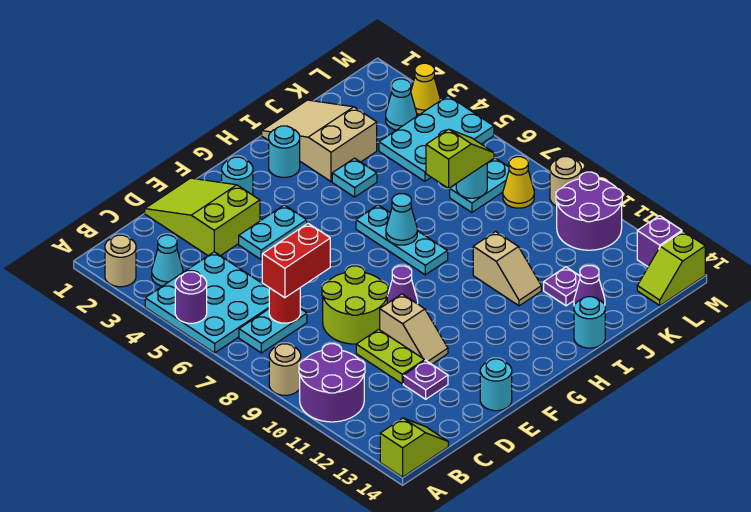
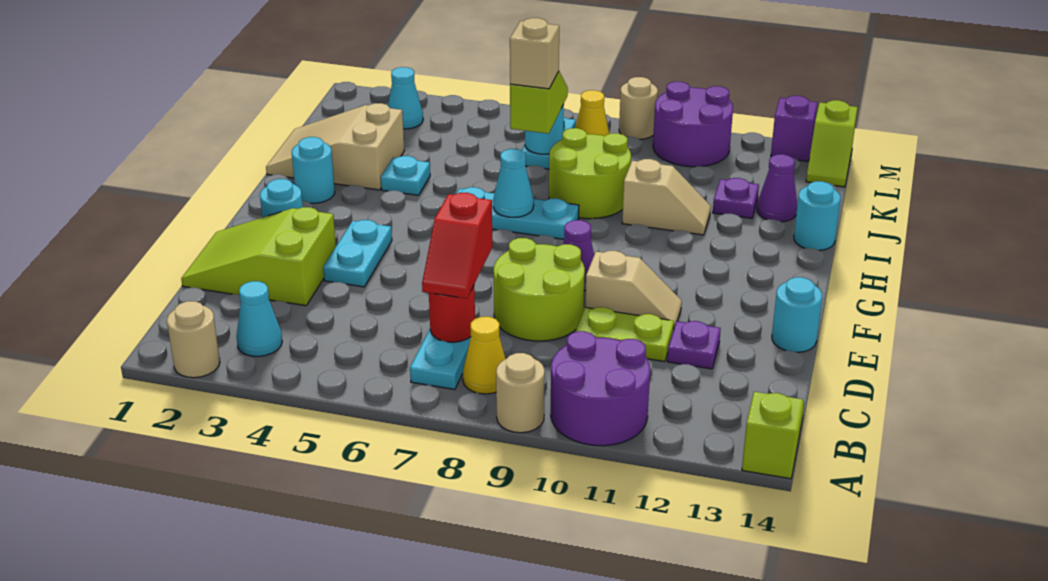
cyan 3x3 plate [145,252,269,353] -> none
purple 1x1 round brick [175,272,207,323] -> none
red 1x2 brick [262,223,330,298] -> red 1x2 slope [422,193,492,299]
none -> lime 2x2 round brick [549,128,631,219]
none -> tan 1x1 brick [510,18,559,89]
cyan 2x3 plate [379,96,494,181] -> none
yellow 1x1 cone [411,63,440,114] -> yellow 1x1 cone moved to [463,317,505,394]

